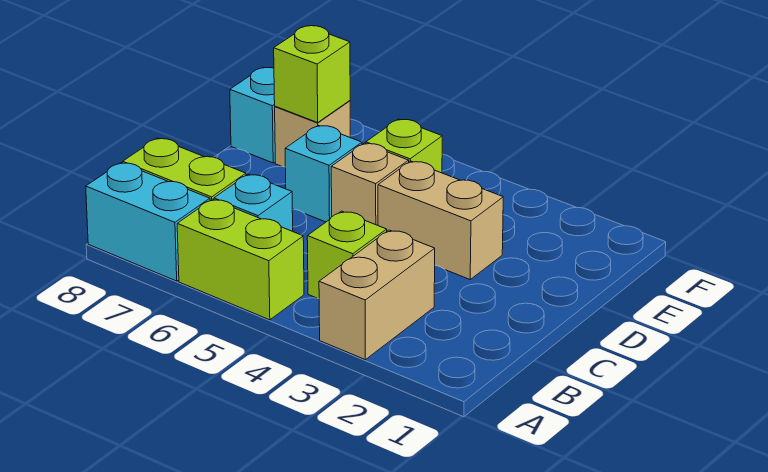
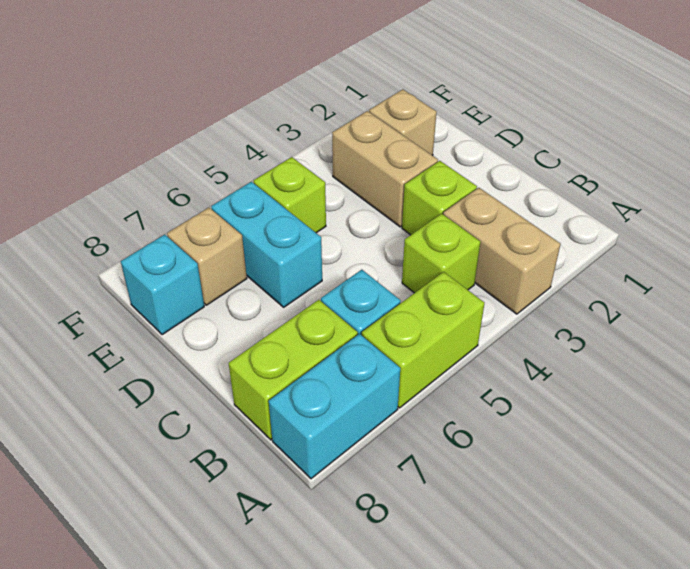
tan 1x2 brick [378,161,503,279] -> tan 1x2 brick turned to [332,111,438,227]
tan 1x1 brick [331,143,409,225] -> tan 1x1 brick moved to [369,89,436,156]
cyan 1x1 brick [285,125,362,222] -> cyan 1x2 brick [211,182,322,307]
lime 1x1 brick [274,26,350,122] -> lime 1x1 brick moved to [402,161,477,235]

